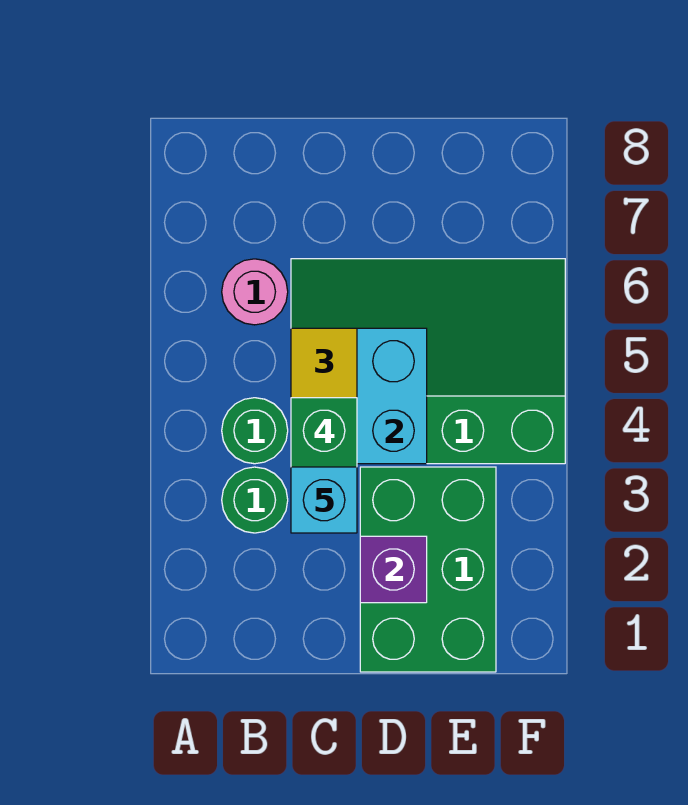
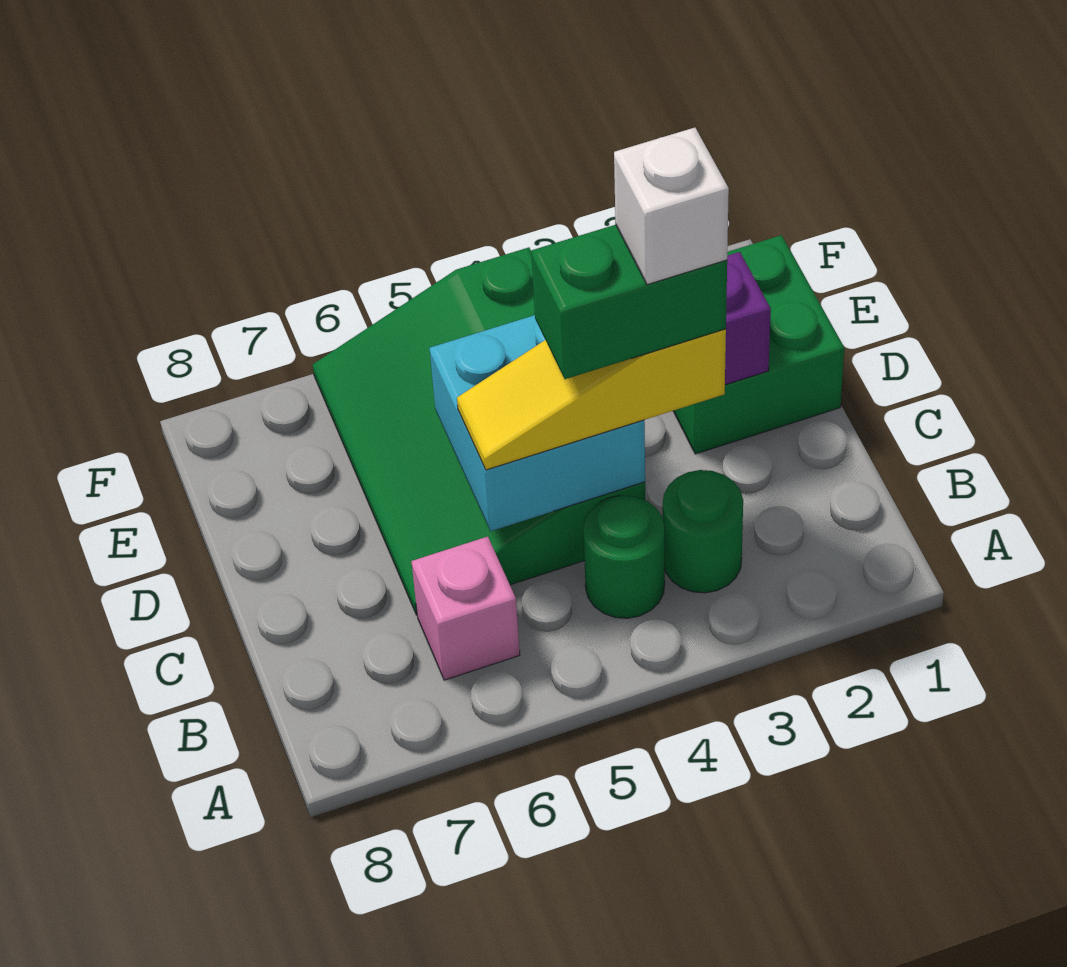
pink 1x1 round brick [222,259,288,325] -> pink 1x1 brick [411,537,520,680]
cyan 1x1 brick [291,467,357,533] -> white 1x1 brick [614,128,729,285]
green 2x3 brick [360,467,496,672] -> green 2x2 brick [674,235,844,454]

